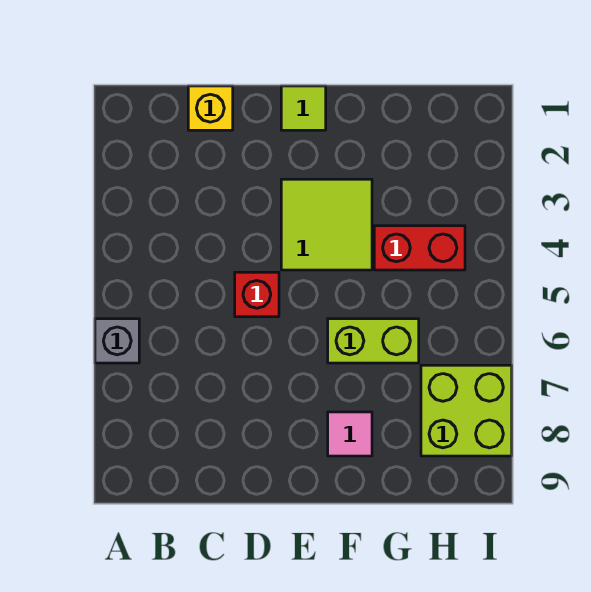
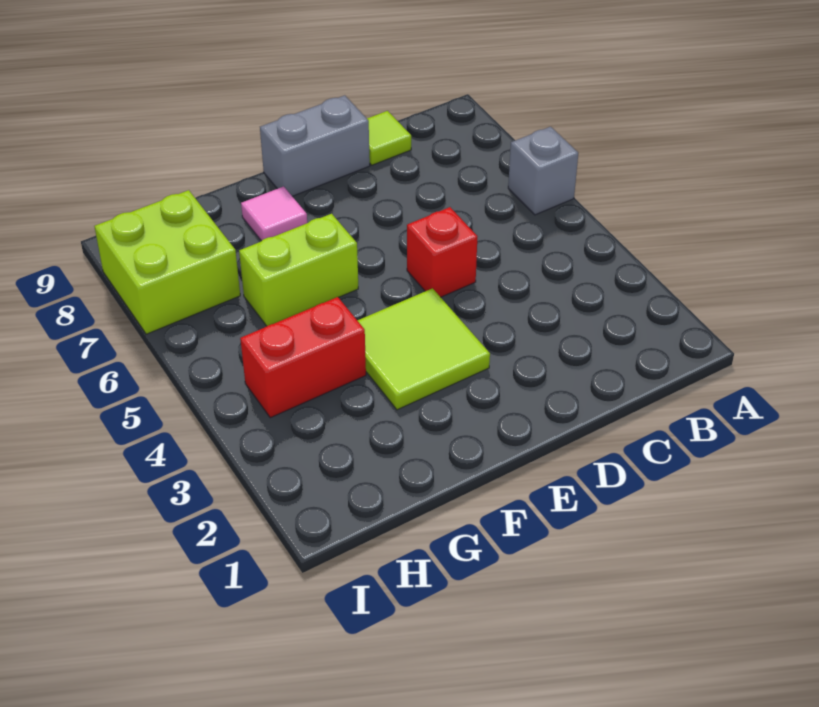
yellow 1x1 brick [188,86,233,130] -> none
none -> grey 1x2 brick [260,95,370,196]
lime 1x1 tile [281,86,326,130] -> lime 1x1 tile moved to [367,111,411,165]

